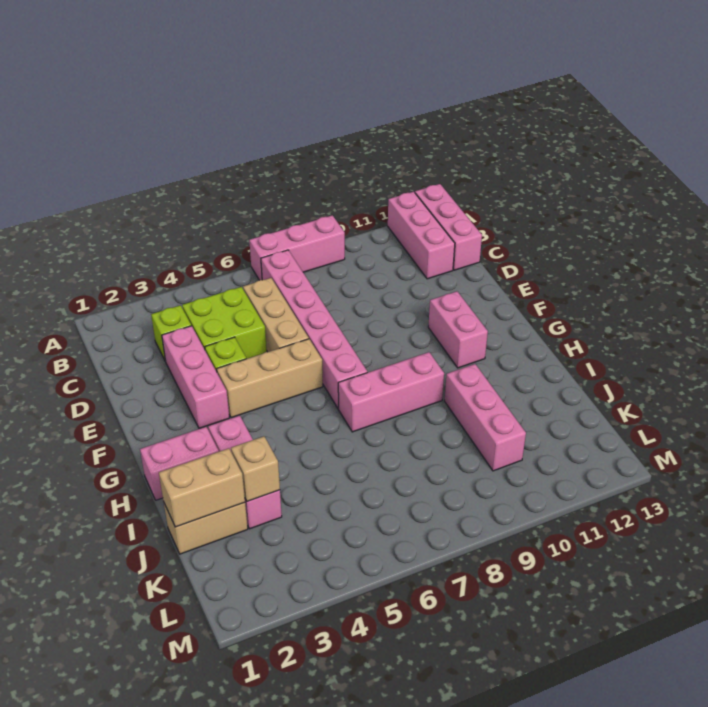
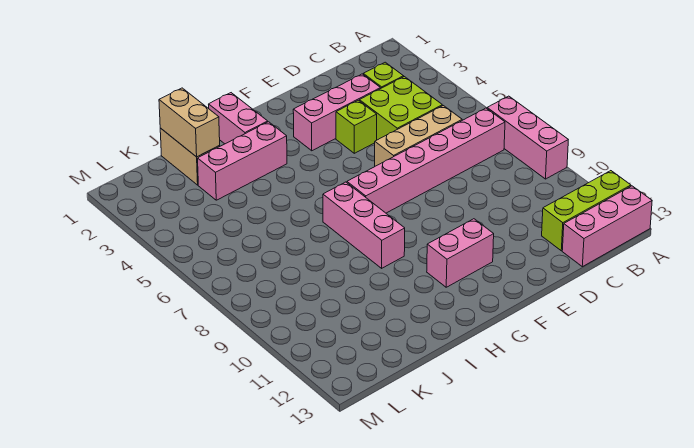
pink 1x3 brick [388,192,455,279] -> lime 1x3 brick [542,171,631,251]
tan 1x3 brick [217,339,323,418] -> none
pink 1x3 brick [445,364,526,471] -> none
tan 1x1 brick [231,436,280,501] -> none

